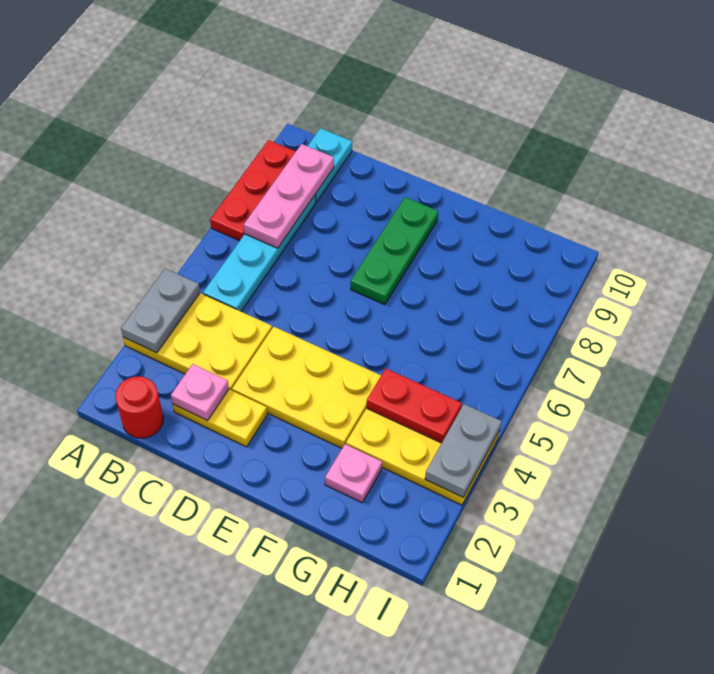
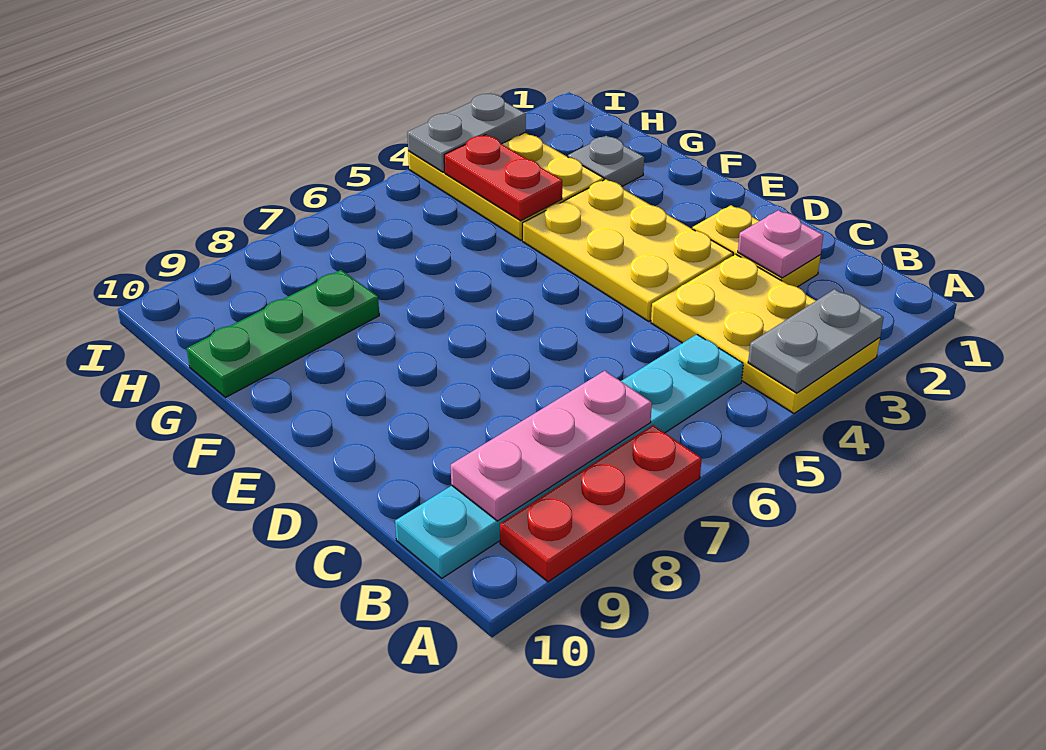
red 1x1 round brick [115,377,163,438] -> none
green 1x3 plate [351,197,438,305] -> green 1x3 plate moved to [187,270,379,397]
pink 1x1 plate [325,444,382,503] -> grey 1x1 plate [568,136,644,186]

